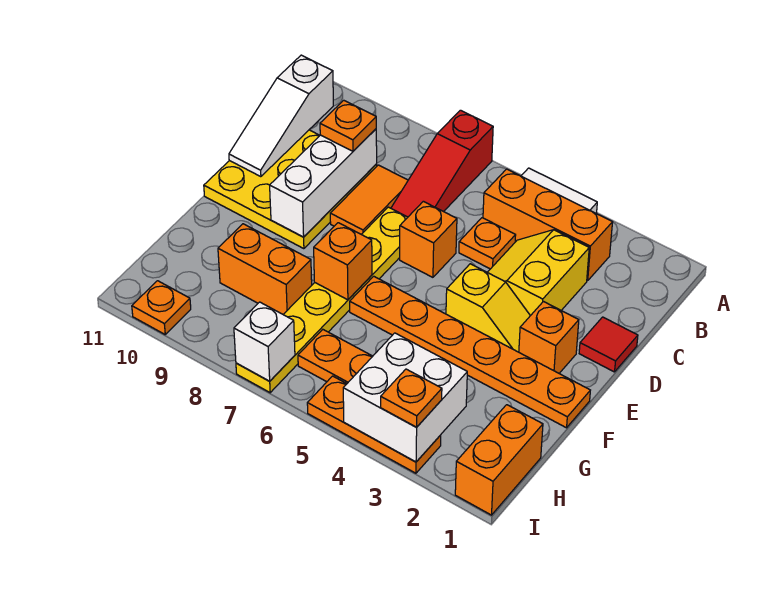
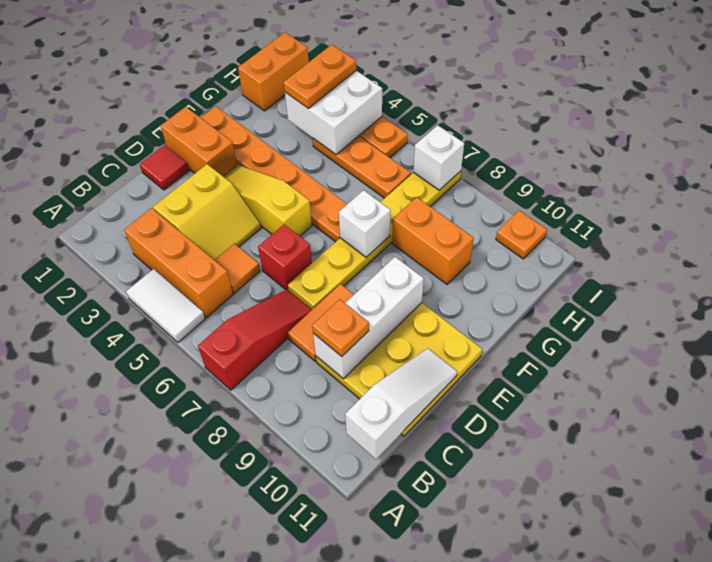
orange 1x1 plate [459,218,516,269] -> orange 1x1 tile [215,244,260,293]
orange 1x1 brick [400,201,457,277] -> red 1x1 brick [258,224,312,290]
orange 1x1 brick [519,302,579,373] -> orange 1x2 brick [161,107,237,176]
yellow 1x2 slope [446,264,530,352] -> yellow 1x3 slope [223,165,312,236]
orange 1x1 brick [314,223,372,300] -> white 1x1 brick [339,190,390,257]
orange 1x1 plate [381,369,442,427] -> orange 1x2 plate [283,45,356,109]

